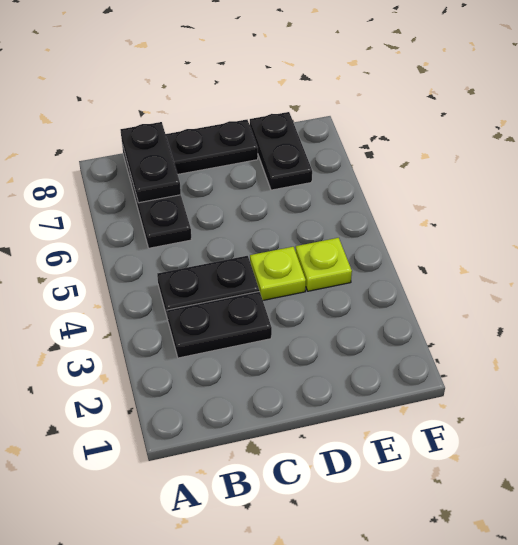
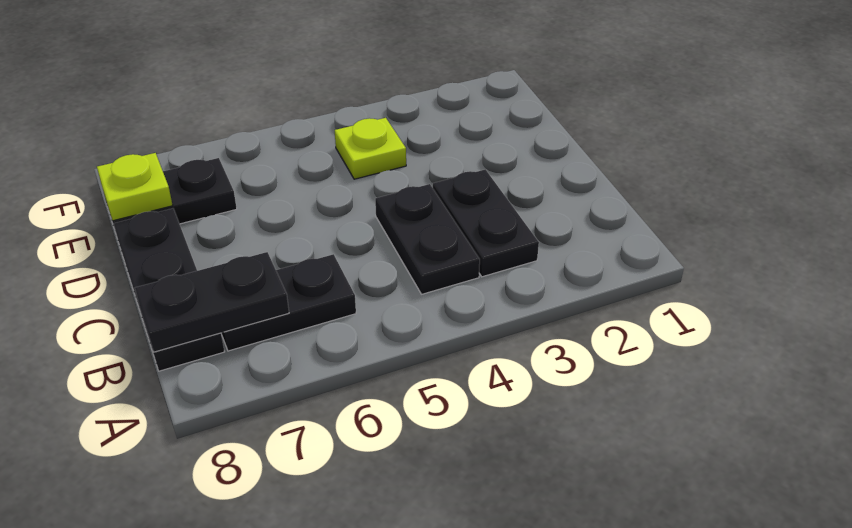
lime 1x1 plate [250,247,306,300] -> lime 1x1 plate moved to [97,153,173,221]

